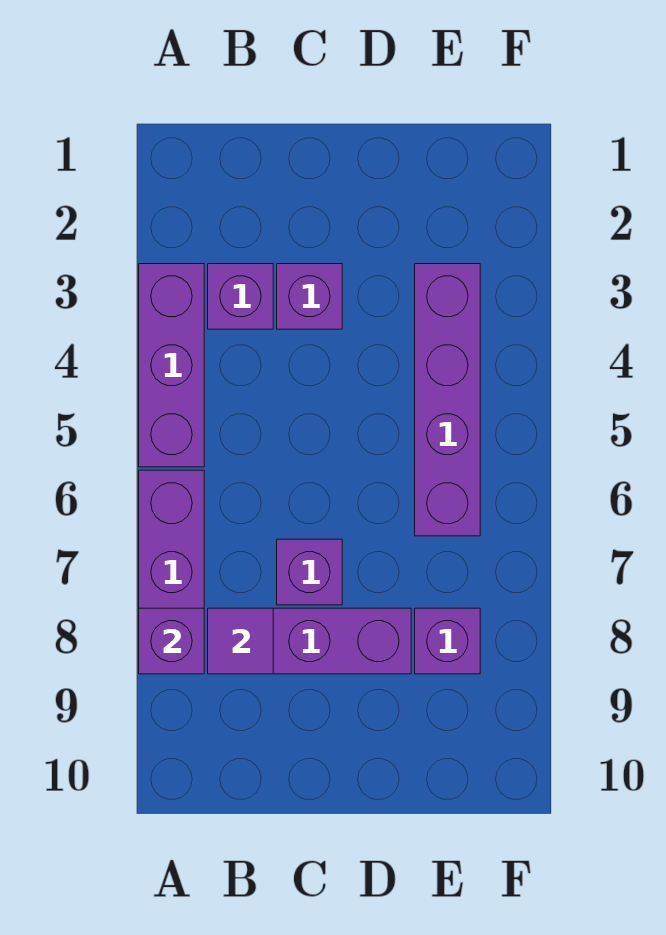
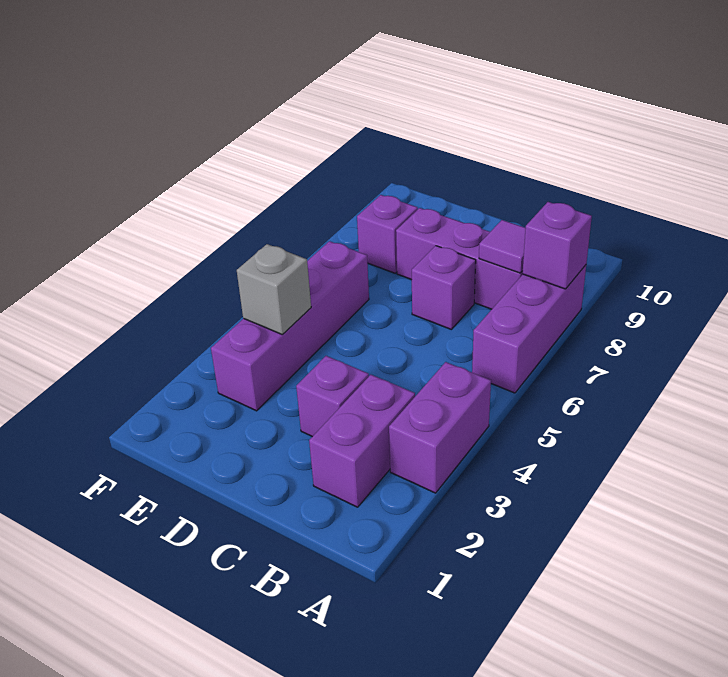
purple 1x3 brick [139,264,204,467] -> purple 1x2 brick [389,362,491,493]
purple 1x1 brick [208,264,273,329] -> purple 1x2 brick [309,375,415,507]
none -> grey 1x1 brick [237,244,311,334]

